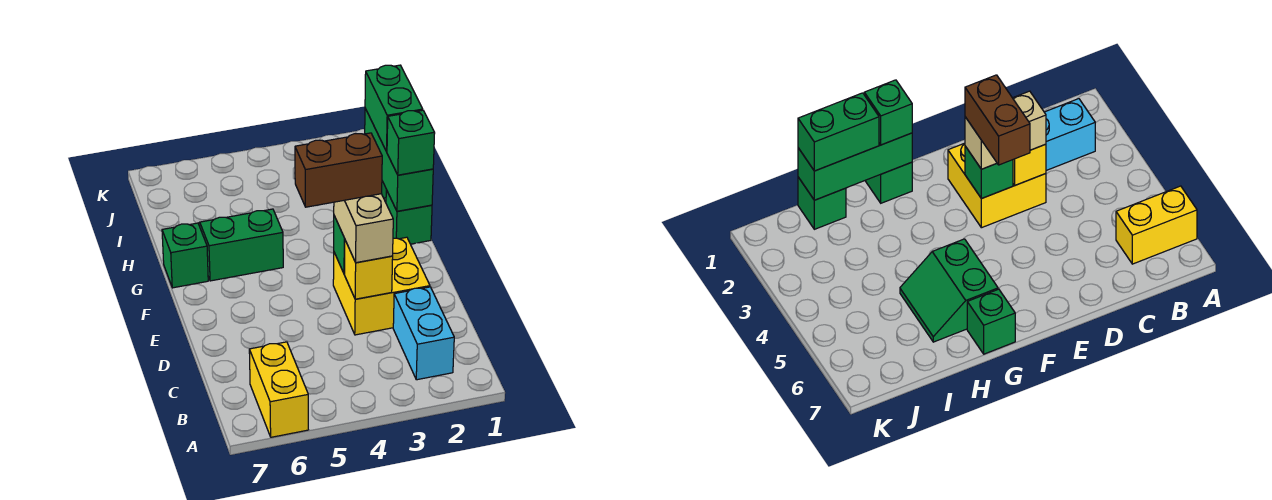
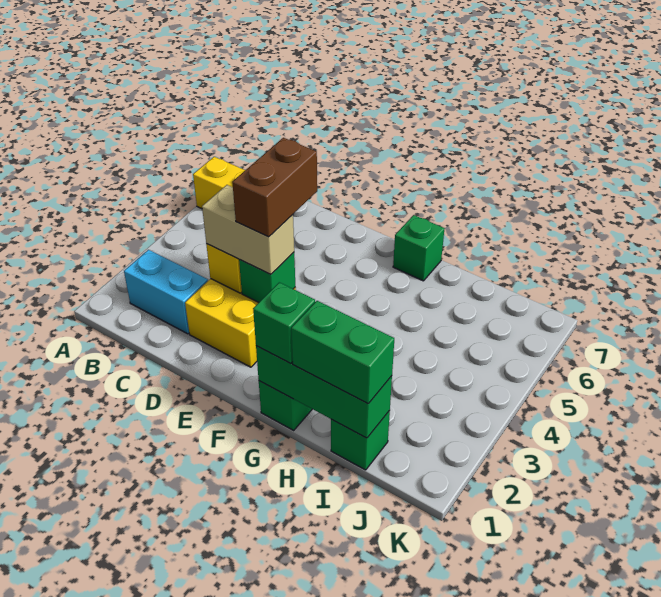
green 2x2 slope [198,209,283,281] -> none

